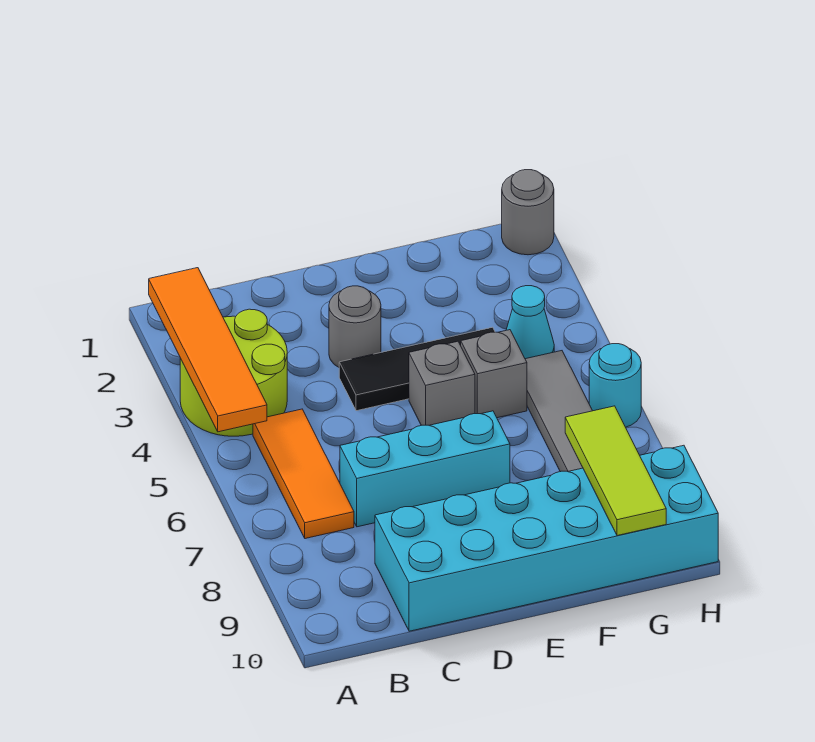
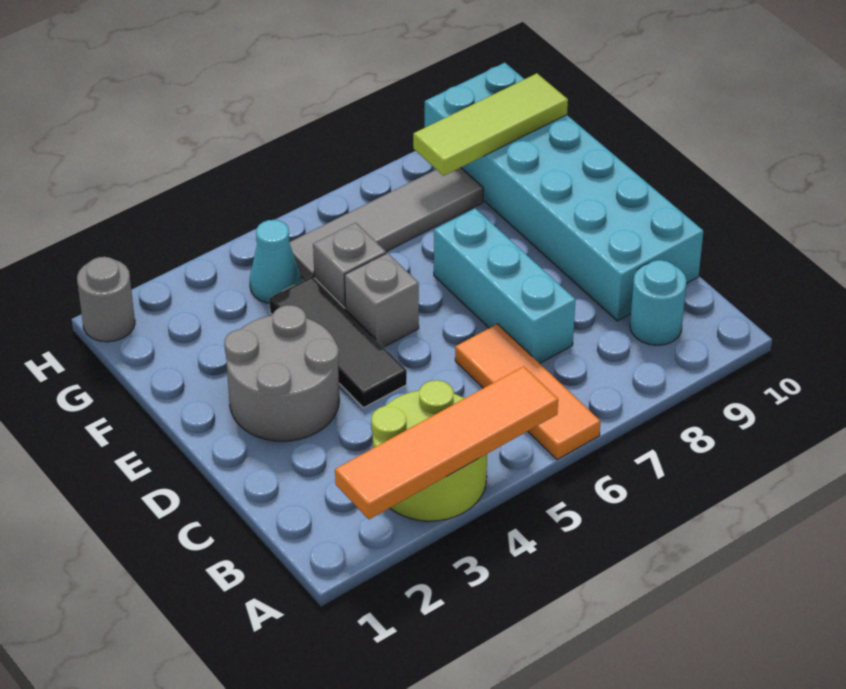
orange 1x3 tile [253,409,354,539] -> orange 1x3 tile turned to [455,324,601,460]
grey 1x1 round brick [329,286,381,367] -> grey 2x2 round brick [224,305,339,441]
cyan 1x1 round brick [589,344,641,427] -> cyan 1x1 round brick moved to [630,260,687,345]

